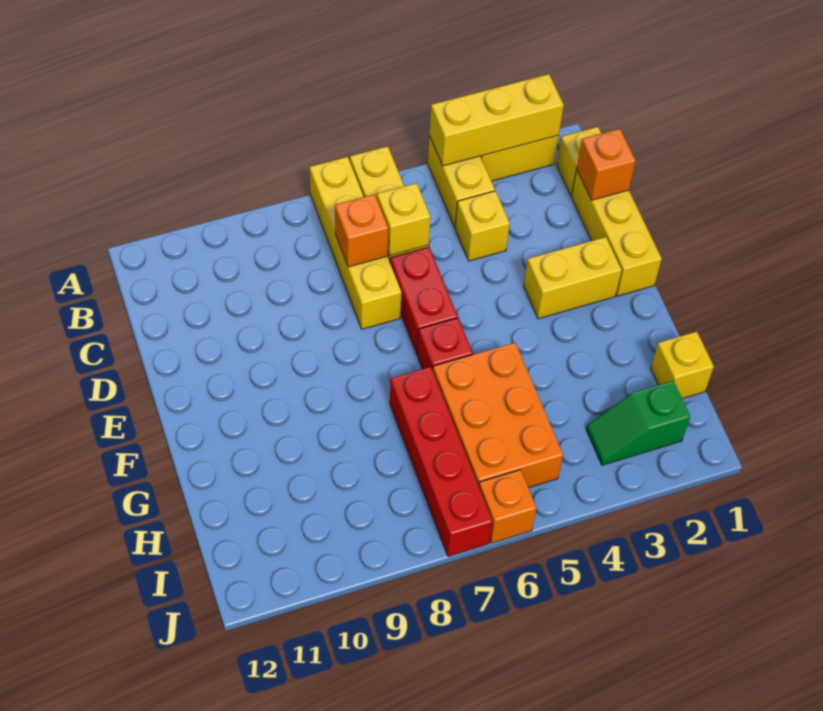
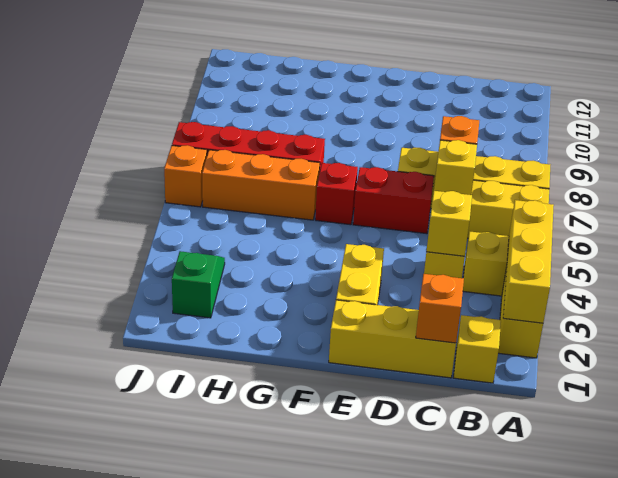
orange 2x3 brick [433,343,563,488] -> orange 1x3 brick [202,150,320,220]
yellow 1x1 brick [651,332,714,399] -> yellow 1x1 brick moved to [426,191,472,257]

